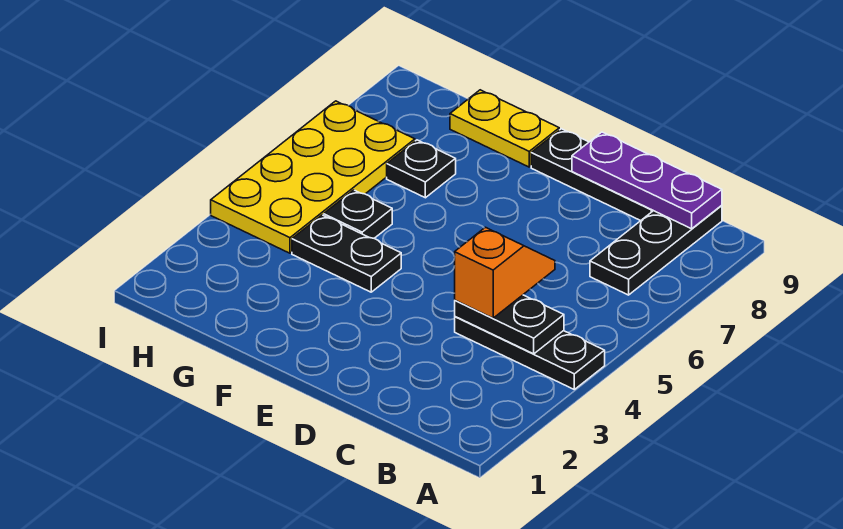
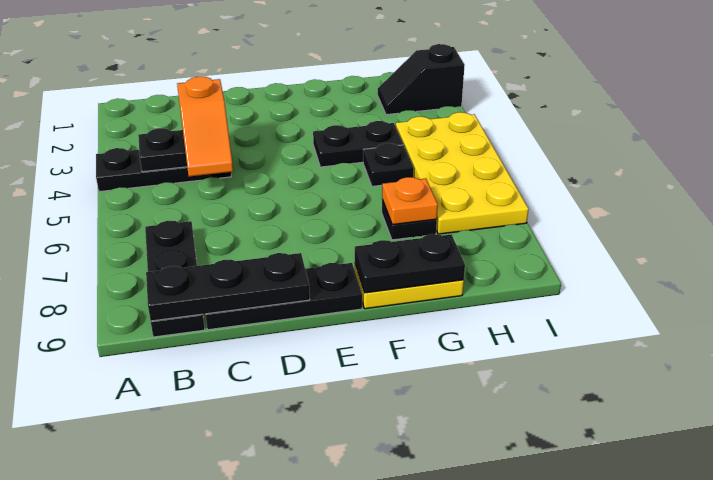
purple 1x3 plate [572,132,722,229] -> black 1x3 plate [146,253,310,321]
none -> black 1x2 plate [355,234,465,293]
none -> orange 1x1 plate [382,177,438,225]
none -> black 1x2 slope [378,44,465,115]

